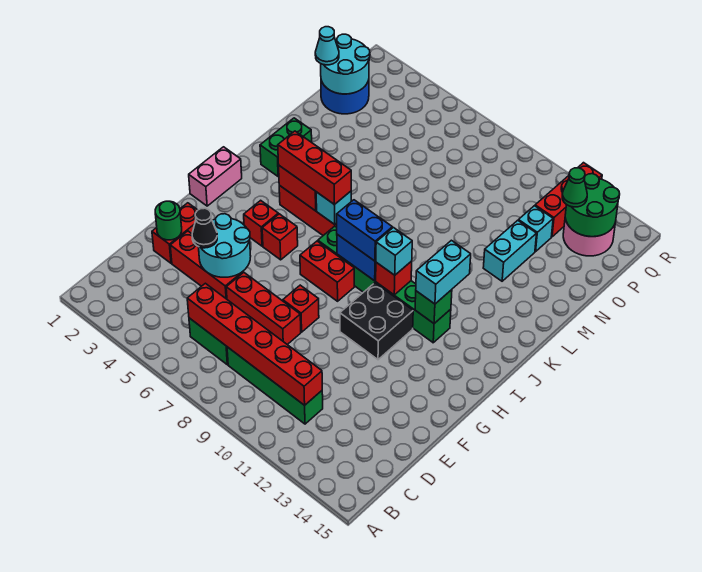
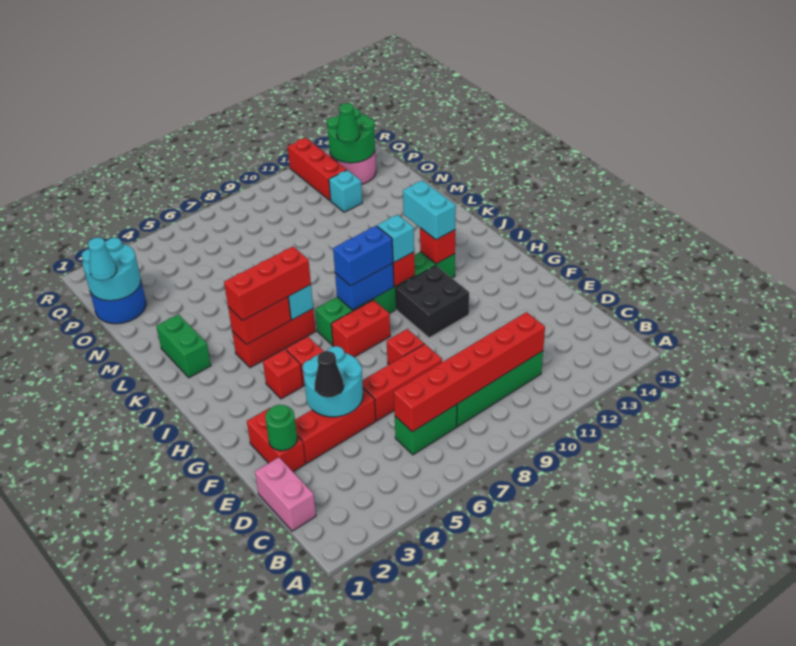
pink 1x2 brick [189,147,242,206] -> pink 1x2 brick moved to [255,457,316,531]
green 1x1 brick [415,290,452,323] -> red 1x1 brick [420,228,455,264]
cyan 1x2 brick [483,220,537,281] -> none

